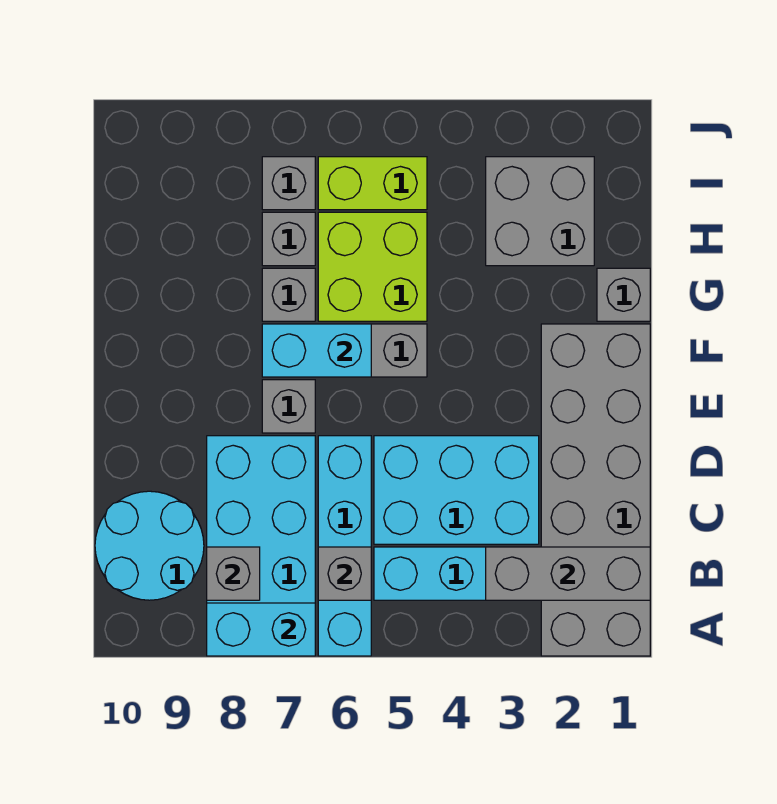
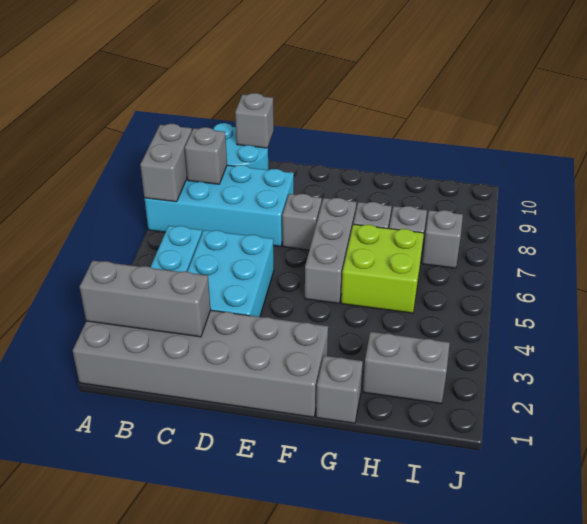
cyan 1x4 brick [318,436,371,656] -> none
cyan 1x2 brick [207,603,315,656] -> grey 1x2 brick [140,124,192,202]
grey 1x3 brick [486,547,650,600] -> grey 1x3 brick turned to [80,261,211,337]
grey 1x1 brick [318,547,371,600] -> grey 1x1 brick moved to [235,93,274,148]
cyan 1x2 brick [262,324,371,377] -> none
grey 2x2 brick [486,157,594,266] -> grey 1x2 brick [363,332,450,404]
lime 1x2 brick [318,157,427,210] -> none

